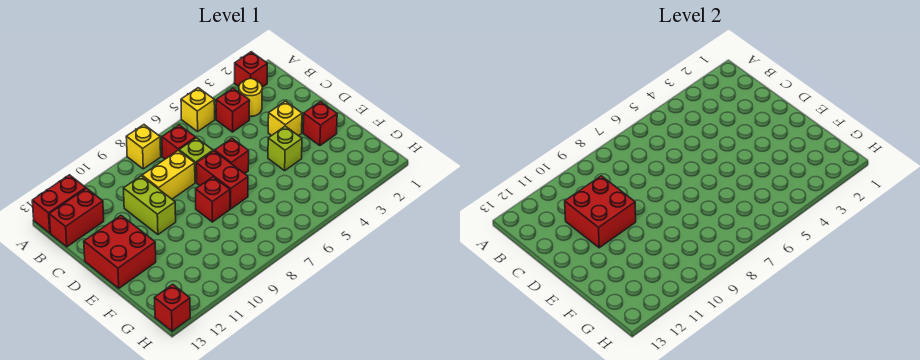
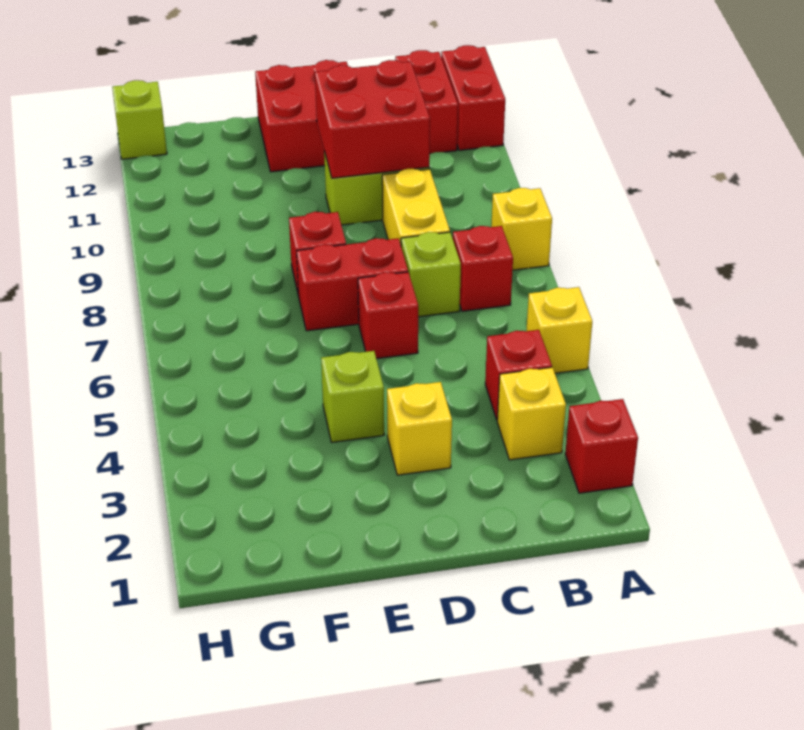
yellow 1x1 round brick [239,79,262,116] -> yellow 1x1 brick [497,367,566,460]
red 1x1 brick [303,102,337,146] -> none
red 1x1 brick [155,284,190,331] -> lime 1x1 brick [112,80,167,159]

